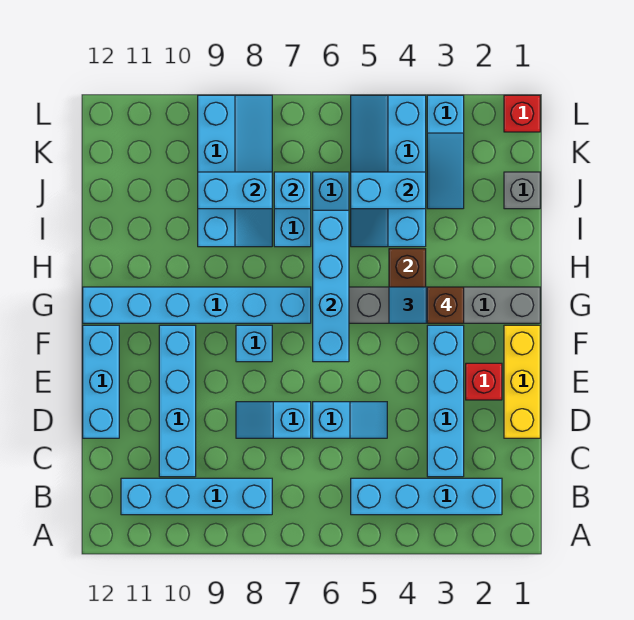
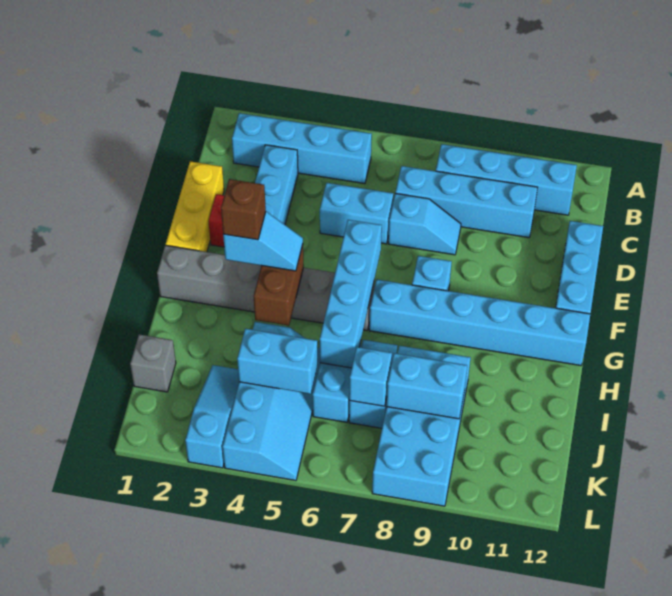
cyan 1x4 brick [159,325,196,477] -> cyan 1x4 brick turned to [395,166,538,238]
cyan 1x2 slope [313,402,387,438] -> cyan 1x2 brick [320,183,393,244]
cyan 2x4 slope [198,95,272,247] -> cyan 2x4 brick [372,346,471,506]
red 1x1 brick [504,95,540,132] -> none

